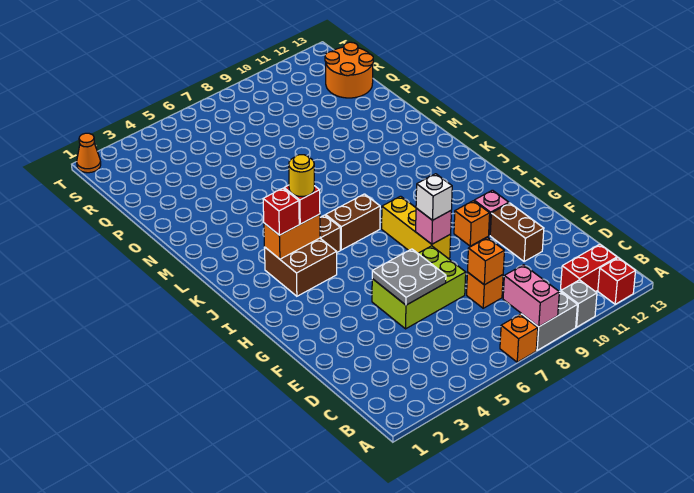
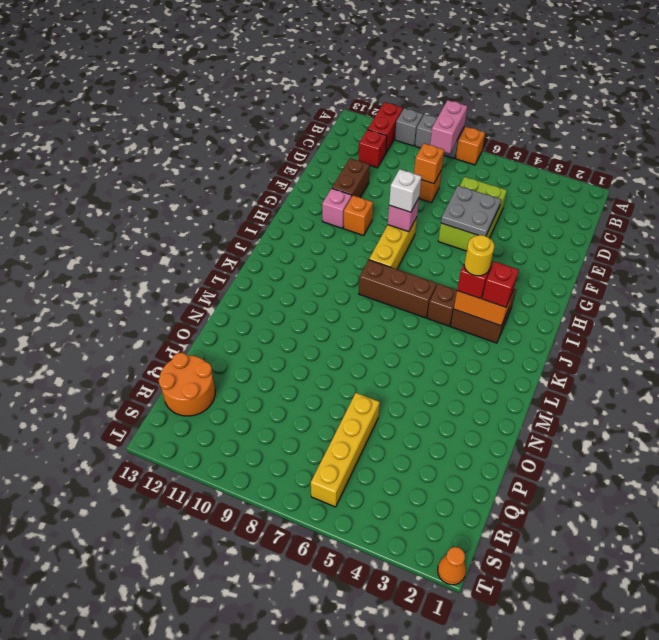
red 1x1 brick [598,258,635,304] -> red 1x1 brick moved to [359,129,387,168]
red 1x2 brick [561,244,617,292] -> red 1x2 brick turned to [368,102,403,153]
lime 2x3 brick [372,246,466,329] -> lime 2x3 brick turned to [438,177,507,251]
brown 1x2 brick [326,194,380,250] -> brown 1x3 brick [359,260,437,318]
none -> yellow 1x4 brick [311,393,380,507]

